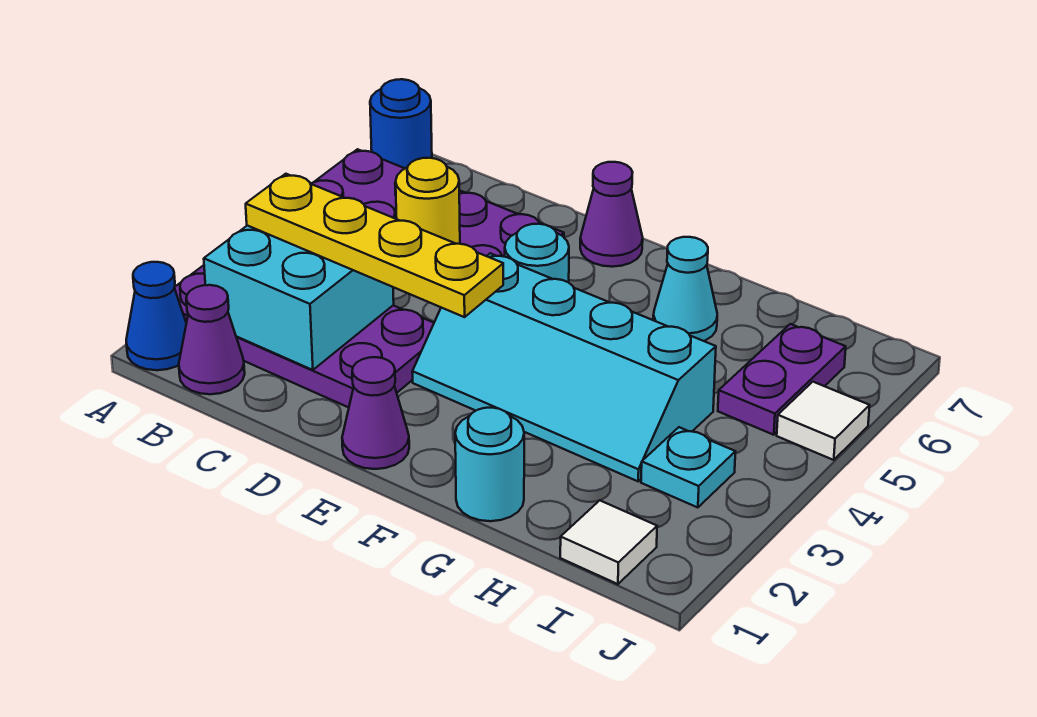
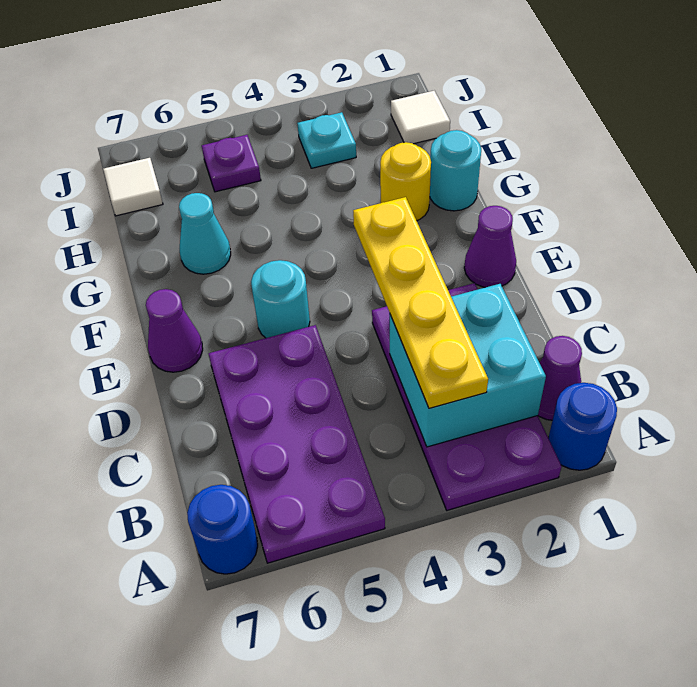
blue 1x1 cone [126,262,186,370] -> blue 1x1 round brick [548,383,617,470]
yellow 1x1 round brick [396,158,460,244] -> yellow 1x1 round brick moved to [380,142,431,221]
cyan 2x4 slope [412,253,716,481] -> none
purple 1x2 plate [718,324,846,435] -> purple 1x1 plate [202,135,261,192]
white 1x1 tile [777,382,870,460] -> white 1x1 tile moved to [103,158,163,216]

